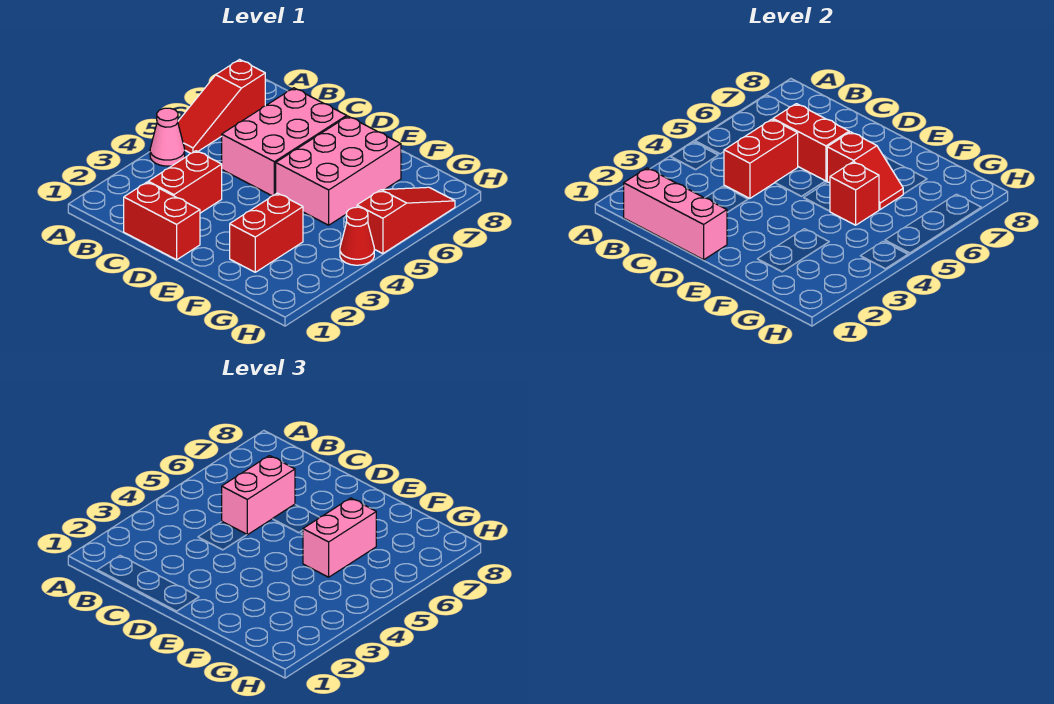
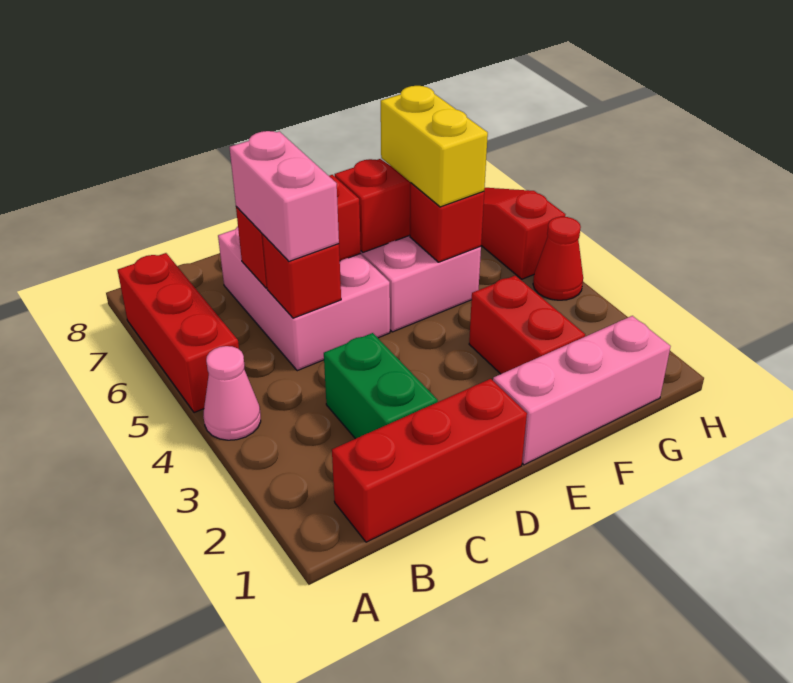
red 1x3 slope [178,60,265,153] -> red 1x3 brick [118,253,239,413]
pink 1x3 brick [624,168,727,260] -> pink 1x3 brick moved to [493,316,671,465]
red 1x2 brick [124,182,200,260] -> red 1x3 brick [332,379,527,542]
red 1x2 brick [148,151,222,213] -> green 1x2 brick [324,333,438,439]
red 1x2 brick [724,119,798,198] -> red 1x1 brick [262,234,341,318]
pink 1x2 brick [303,498,376,577] -> yellow 1x2 brick [381,86,488,207]

